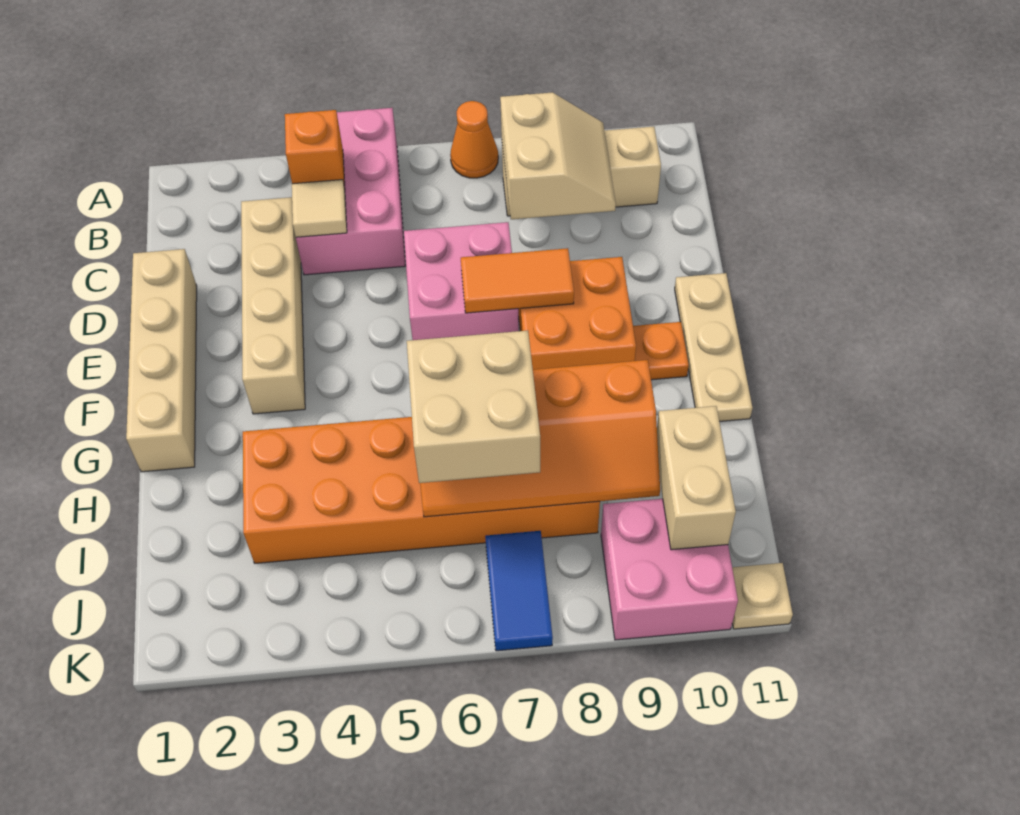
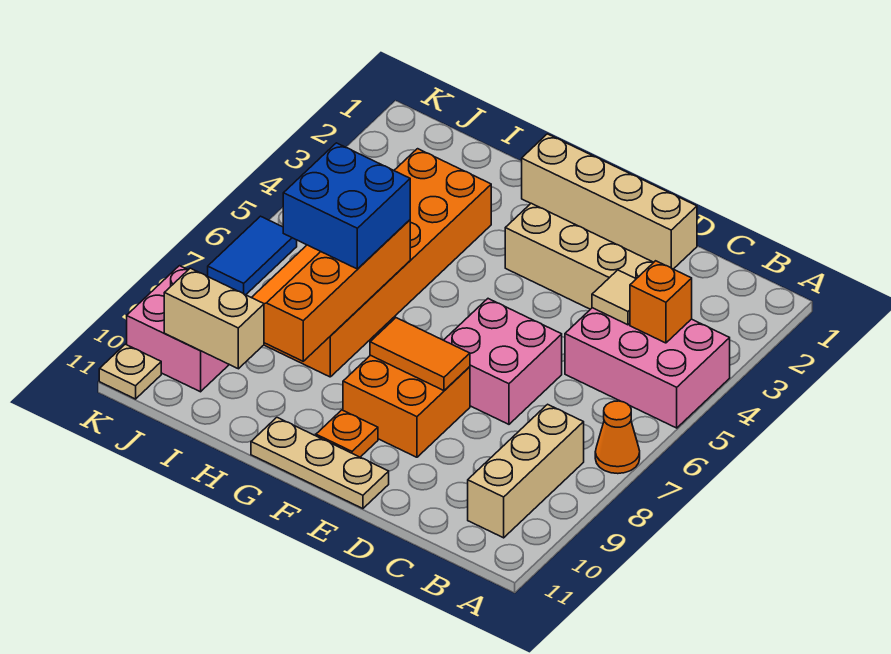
tan 2x2 slope [500,92,616,219] -> none
orange 1x2 tile [461,248,574,313] -> orange 1x2 tile turned to [370,318,470,391]
tan 2x2 brick [407,330,540,483] -> blue 2x2 brick [283,143,410,269]
blue 1x2 tile [485,531,553,651] -> blue 1x2 tile turned to [208,216,297,295]

